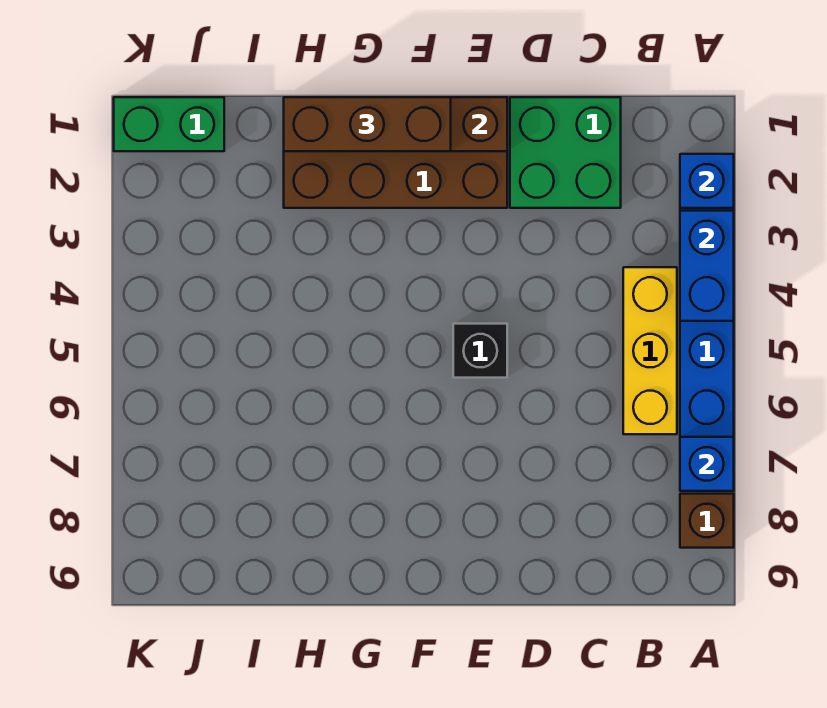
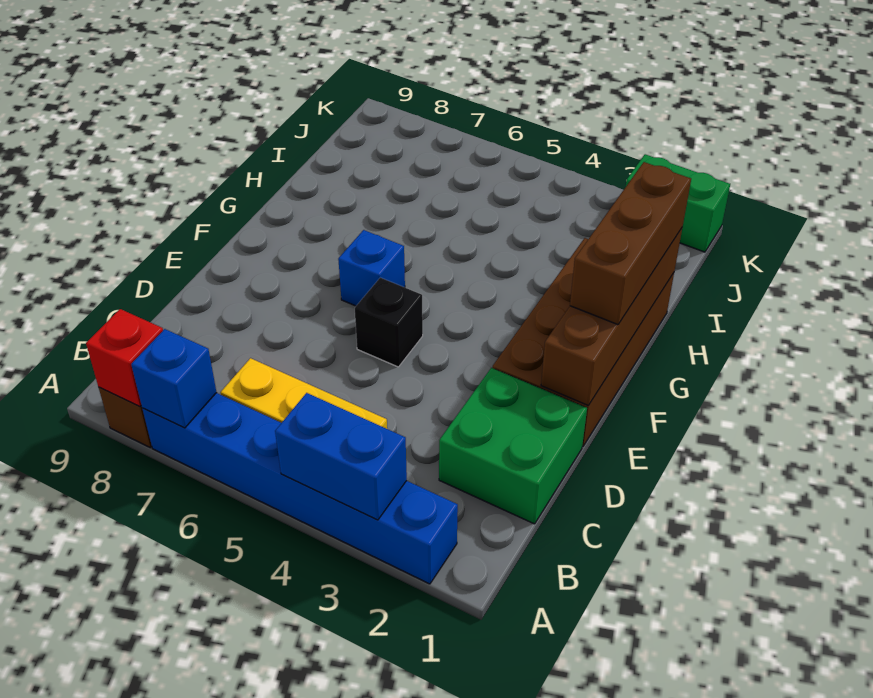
blue 1x1 brick [680,154,734,208] -> blue 1x1 brick moved to [338,230,405,306]
none -> red 1x1 brick [86,309,163,407]
green 1x2 brick [114,97,224,151] -> green 1x2 brick turned to [626,154,730,252]

